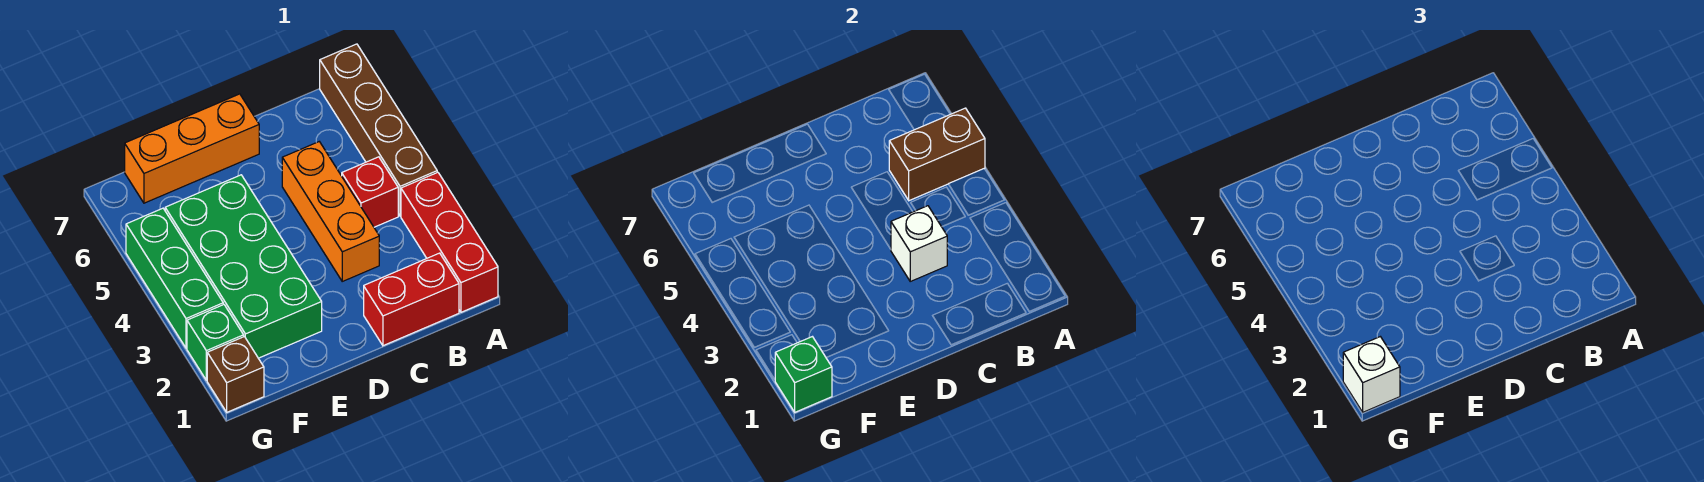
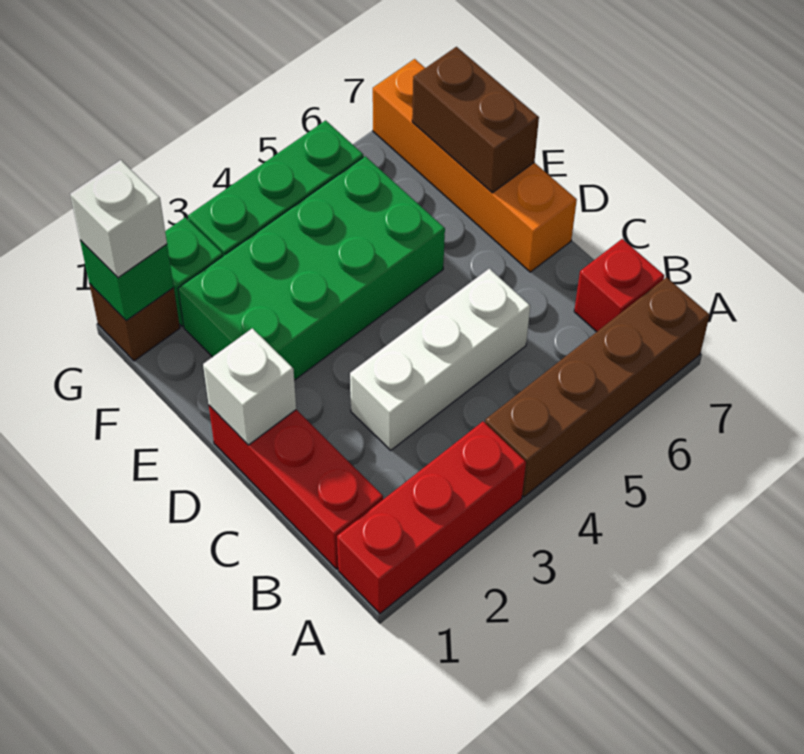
brown 1x2 brick [889,108,985,201] -> brown 1x2 brick moved to [412,47,539,193]
red 1x2 brick [364,253,459,346] -> red 1x3 brick [209,406,383,569]
red 1x1 brick [342,157,398,227] -> red 1x1 brick moved to [574,239,664,332]
orange 1x3 brick [282,142,379,281] -> white 1x3 brick [350,269,530,450]
white 1x1 brick [891,206,947,281] -> white 1x1 brick moved to [203,328,296,445]
orange 1x3 brick [125,94,259,203] -> orange 1x4 brick [373,59,577,272]

